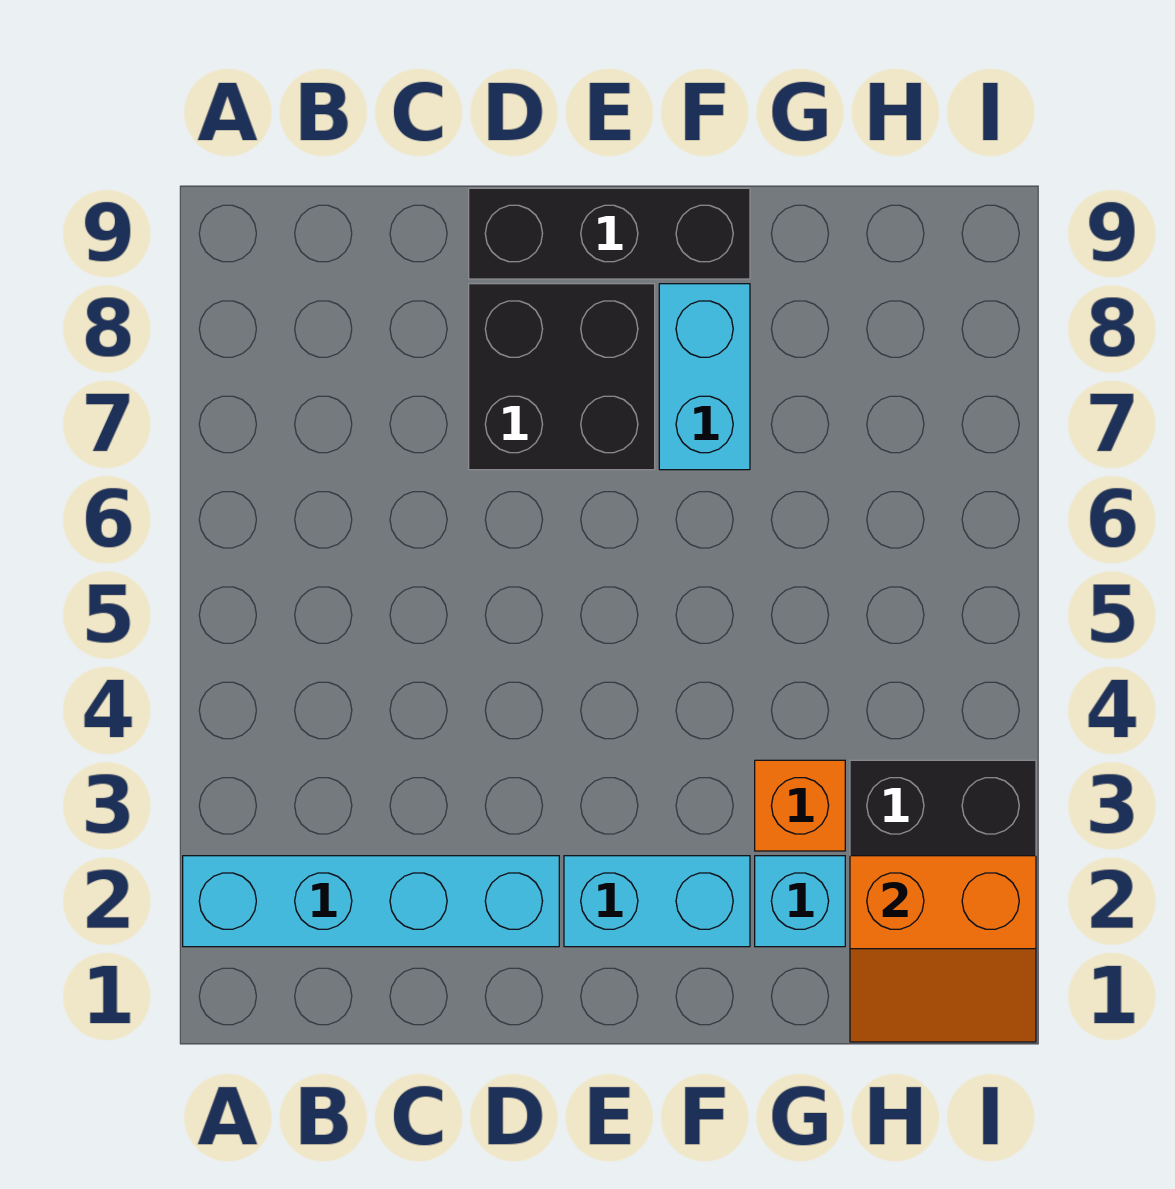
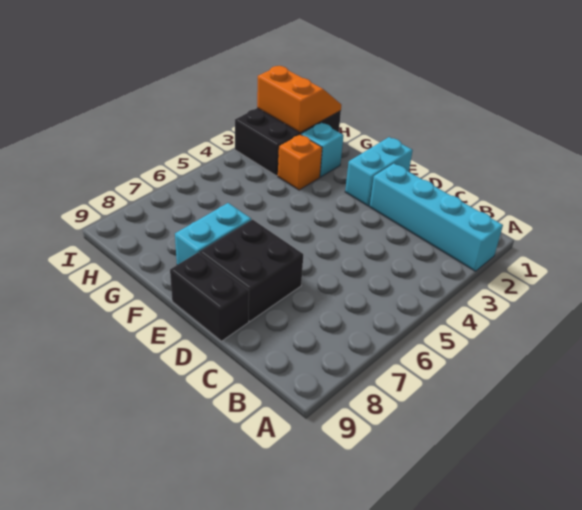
black 1x3 brick [469,188,750,279] -> black 1x2 brick [170,253,249,341]
cyan 1x2 brick [564,856,750,947] -> cyan 1x2 brick turned to [345,137,413,206]

